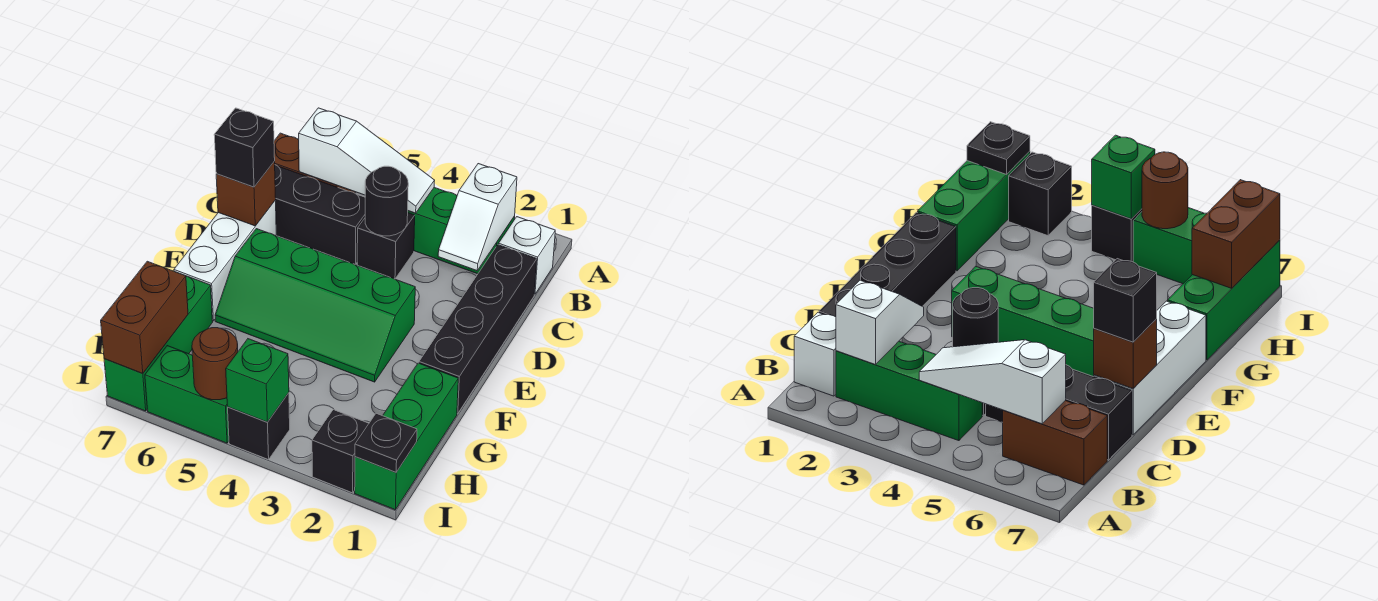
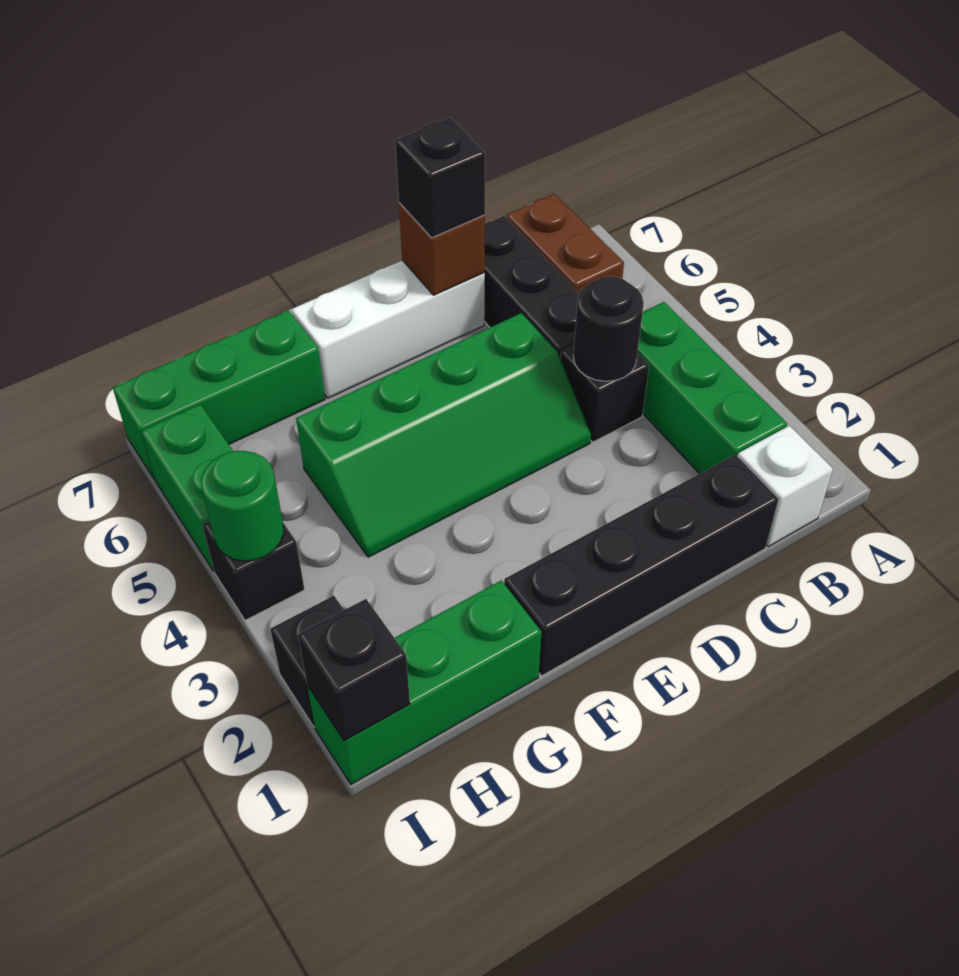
white 1x2 slope [438,164,517,271] -> none
white 1x3 slope [299,108,435,213] -> none
green 2x4 slope [215,229,415,382] -> green 2x4 slope turned to [296,313,591,557]
brown 1x2 brick [101,261,188,373] -> none
black 1x1 plate [355,413,417,472] -> black 1x1 brick [298,599,410,741]
green 1x1 brick [226,339,289,422] -> green 1x1 round brick [201,451,284,561]
brown 1x1 round brick [192,328,238,400] -> none

